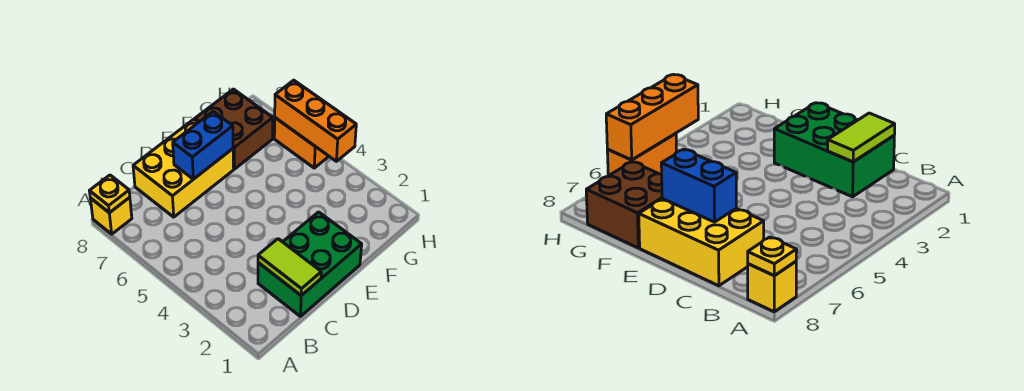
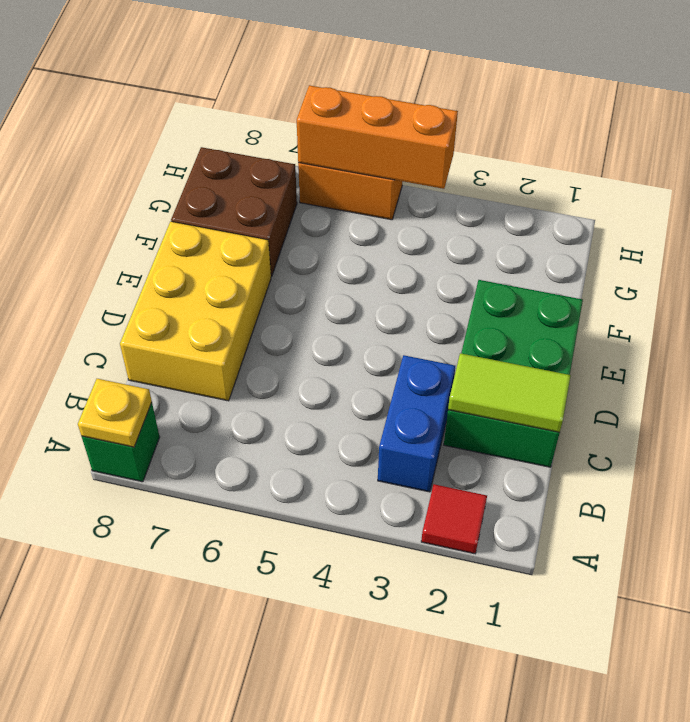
none -> red 1x1 tile [421,484,487,554]
yellow 1x1 brick [90,197,132,234] -> green 1x1 brick [82,403,160,482]
blue 1x2 brick [173,112,233,179] -> blue 1x2 brick moved to [378,355,455,492]

